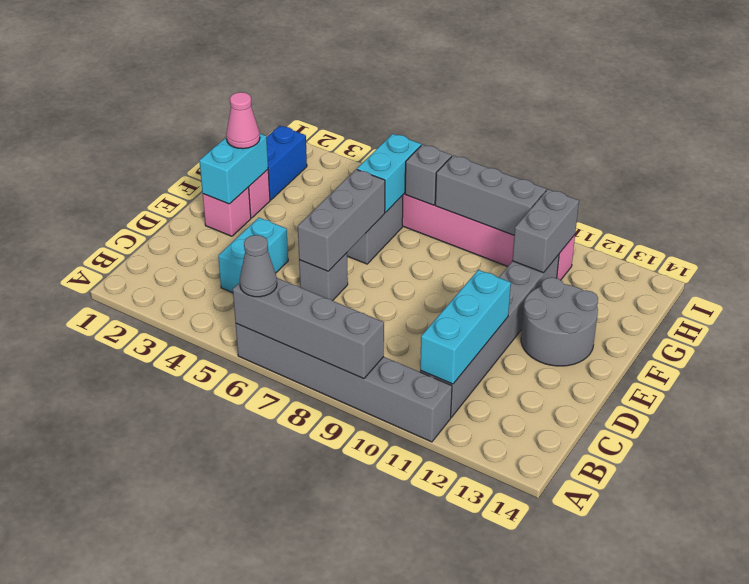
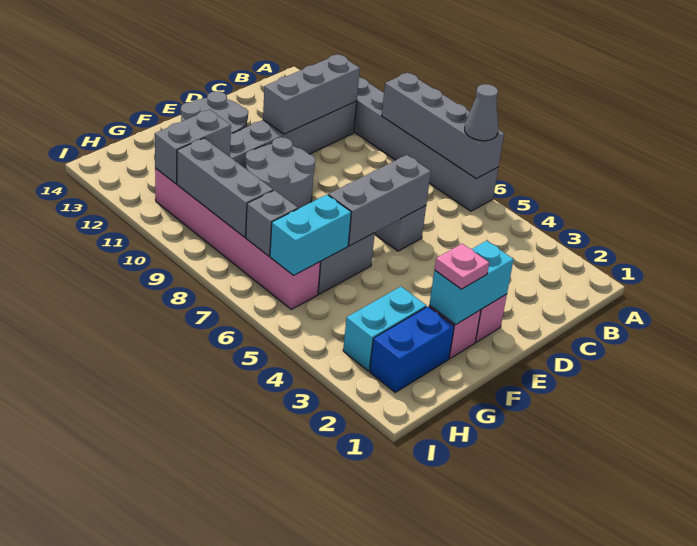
cyan 1x3 brick [420,270,511,384] -> grey 1x3 brick [263,54,360,134]
cyan 1x2 brick [218,218,288,293] -> cyan 1x2 brick moved to [343,287,426,371]
none -> grey 2x2 round brick [245,137,315,209]
pink 1x1 cone [226,92,260,149] -> pink 1x1 plate [435,244,489,289]

